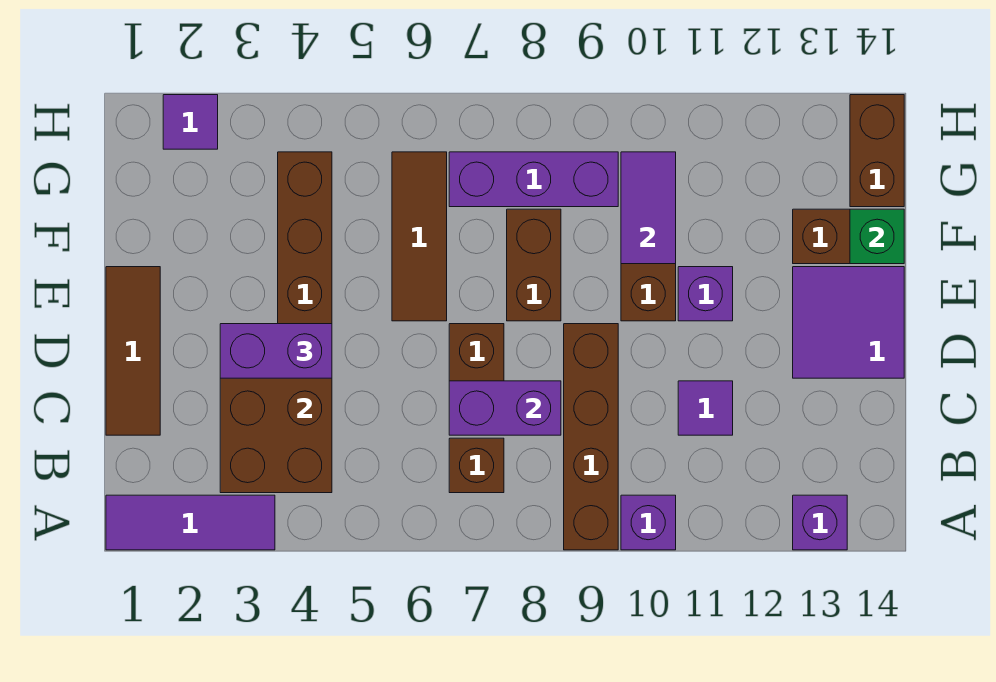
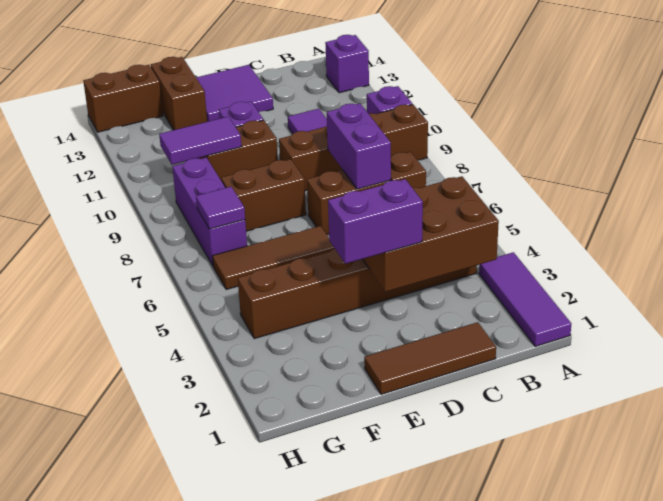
purple 1x2 brick [220,324,332,378] -> purple 1x2 brick turned to [328,179,423,264]
green 1x1 brick [850,209,904,264] -> none
purple 1x1 tile [163,95,218,149] -> purple 1x1 tile moved to [196,187,245,229]

